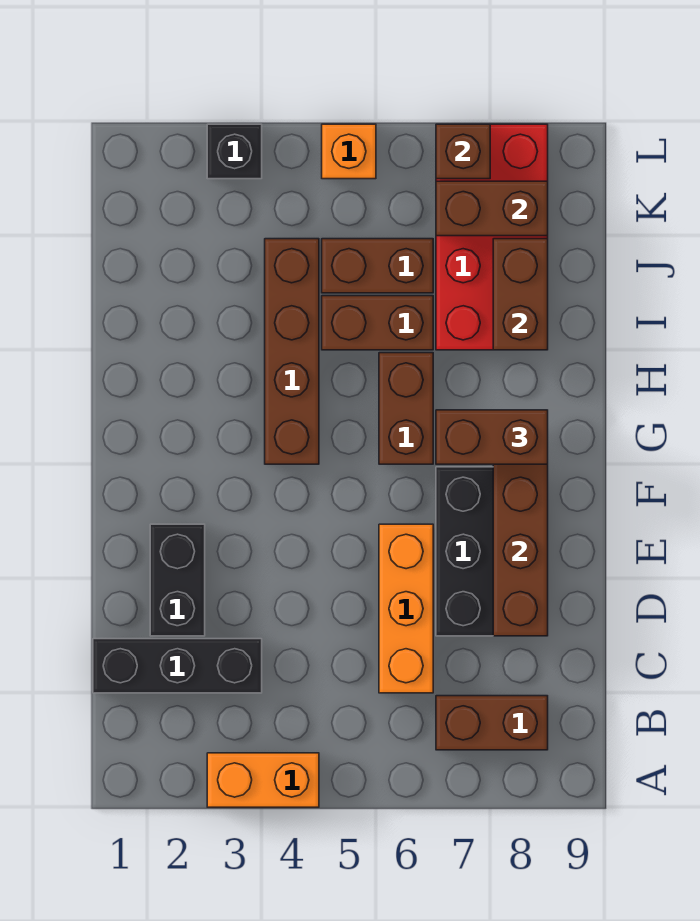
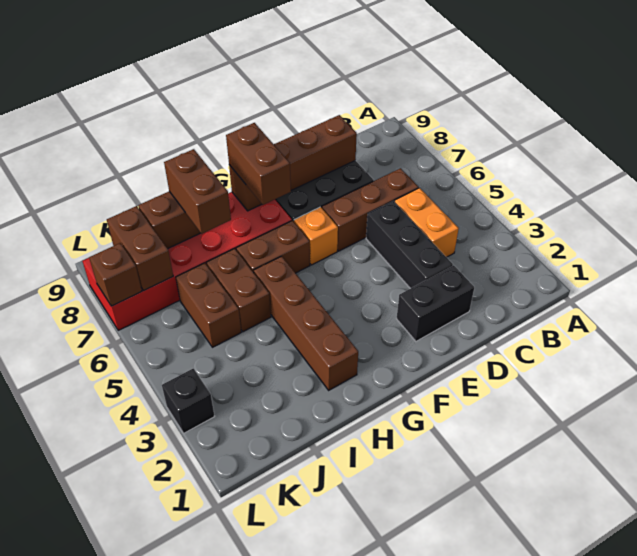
orange 1x2 brick [207,753,319,807] -> orange 1x2 brick moved to [394,188,459,257]
brown 1x2 brick [436,696,548,750] -> brown 1x2 brick moved to [164,149,231,234]
black 1x3 brick [93,639,262,693] -> black 1x3 brick moved to [366,201,453,289]
orange 1x3 brick [379,524,433,693] -> brown 1x3 brick [322,168,419,251]
brown 1x4 brick [265,239,319,464] -> brown 1x4 brick turned to [254,256,358,390]
red 2x4 brick [436,124,548,350] -> red 2x6 brick [83,192,292,330]
orange 1x1 brick [322,124,376,179] -> orange 1x1 brick moved to [294,207,338,265]

